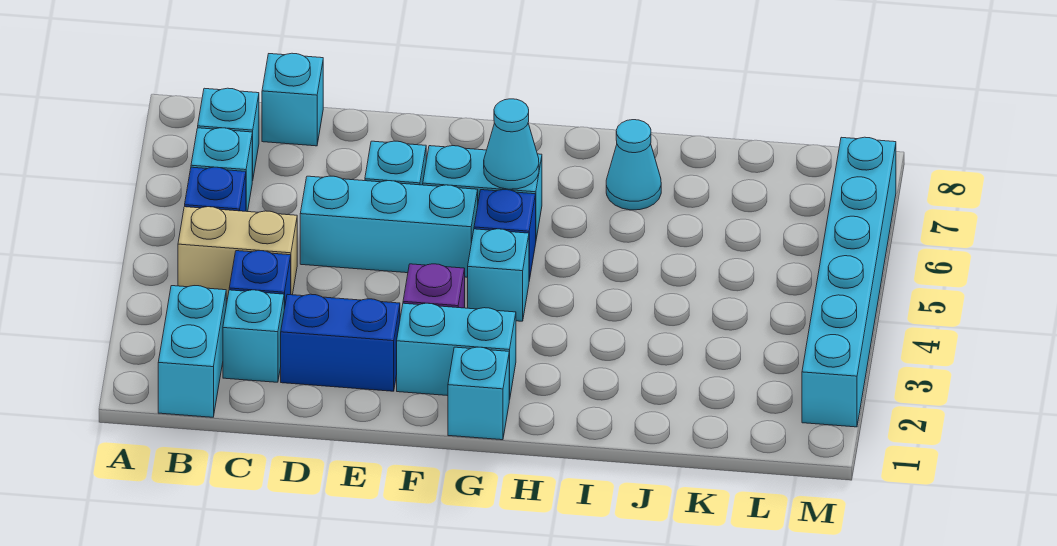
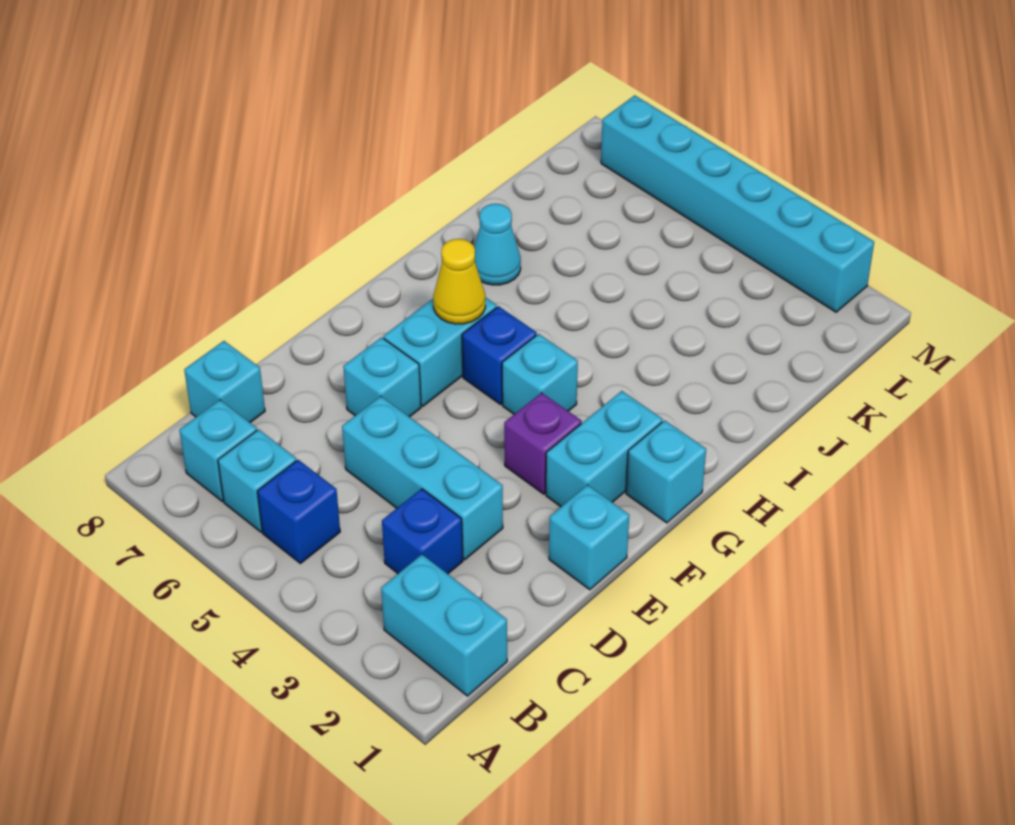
tan 1x2 brick [178,207,297,299] -> none
cyan 1x1 brick [223,290,284,382] -> cyan 1x1 brick moved to [549,485,629,590]
blue 1x2 brick [281,294,400,391] -> none
cyan 1x3 brick [300,176,478,277] -> cyan 1x3 brick turned to [342,396,503,560]
cyan 1x1 cone [484,99,539,189] -> yellow 1x1 cone [433,239,485,324]

